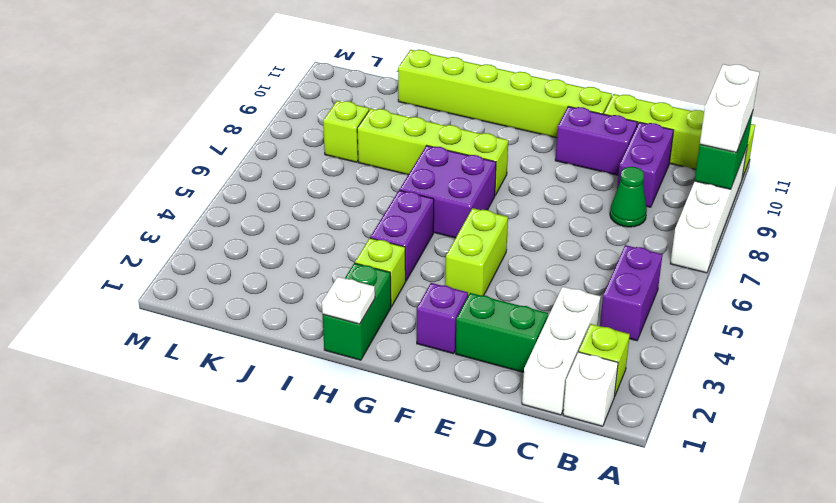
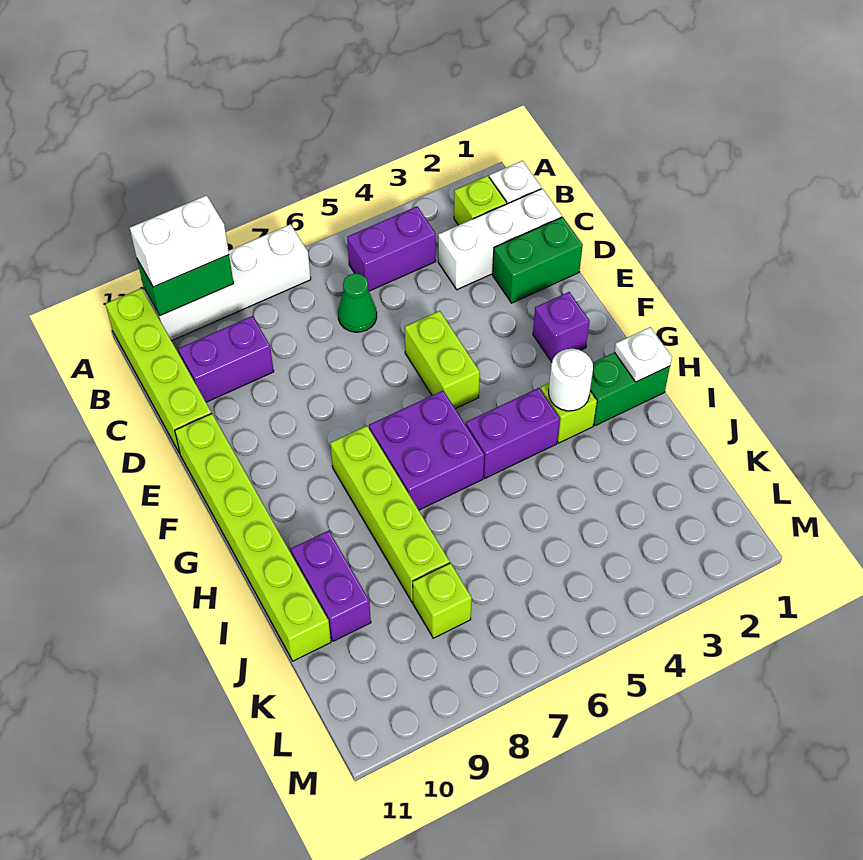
green 1x1 cone [610,167,647,227] -> green 1x1 cone moved to [338,273,377,332]
green 1x2 brick [456,293,548,372] -> green 1x2 brick turned to [493,217,583,303]
purple 1x2 brick [555,106,637,175] -> purple 1x2 brick moved to [291,531,371,641]
lime 1x2 brick [445,208,508,296] -> lime 1x2 brick turned to [405,311,480,409]
none -> white 1x1 round brick [549,349,593,411]

